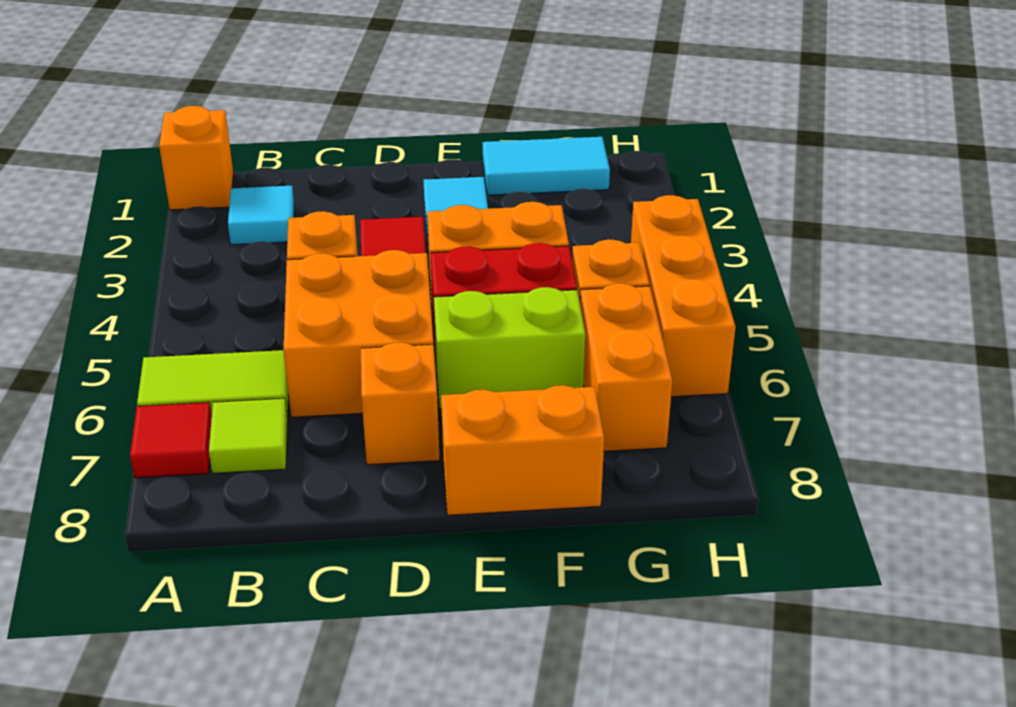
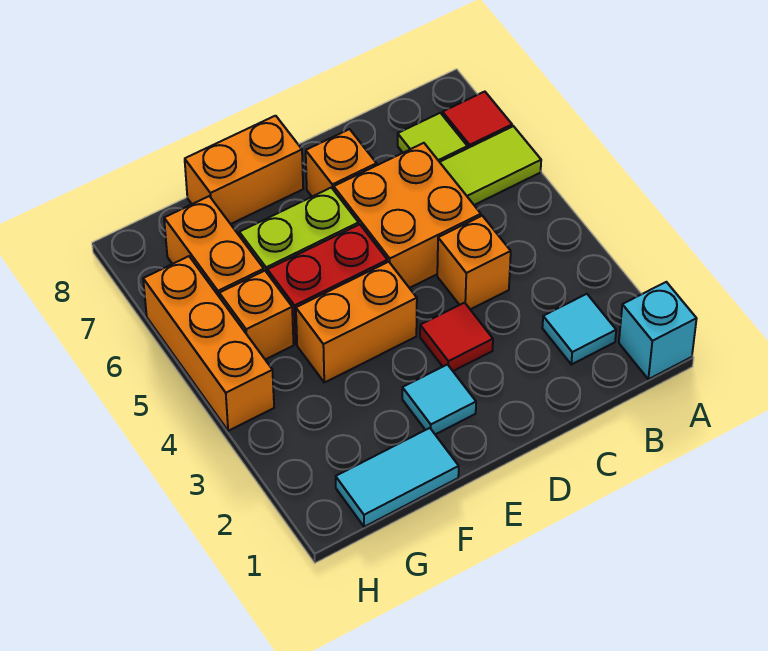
orange 1x1 brick [159,106,233,210] -> cyan 1x1 brick [619,282,697,379]

